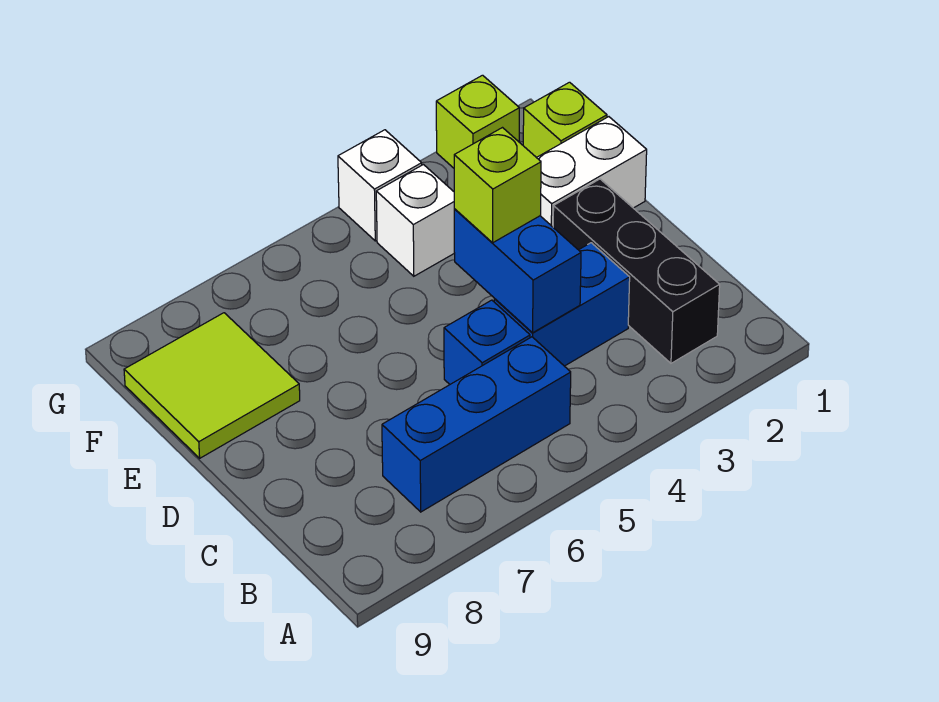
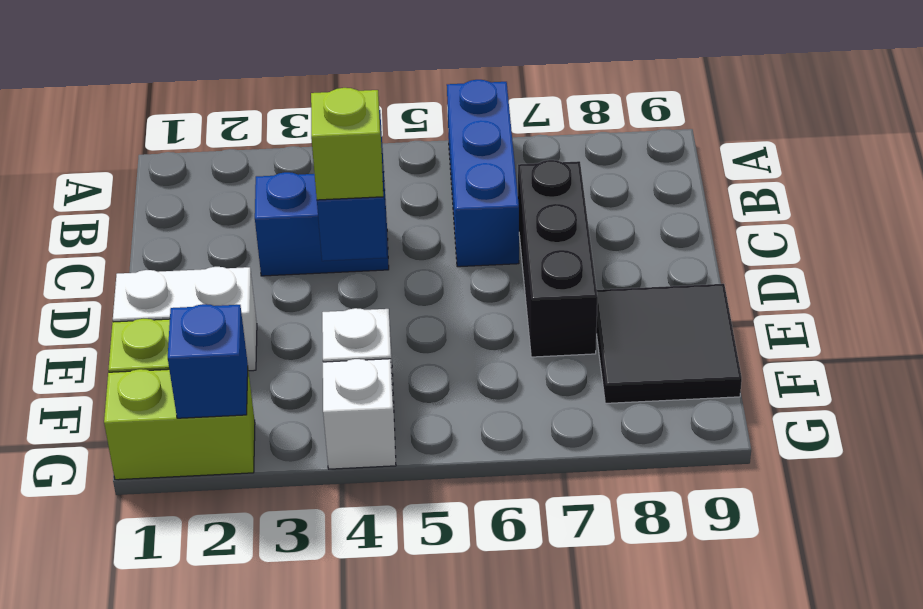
black 1x3 brick [553,179,720,363] -> black 1x3 brick moved to [518,160,597,357]
blue 1x3 brick [382,337,571,512] -> blue 1x3 brick turned to [447,80,519,267]
blue 1x1 brick [444,300,530,384] -> blue 1x1 brick moved to [168,304,248,418]
lime 2x2 tile [124,313,300,458] -> black 2x2 tile [596,284,742,403]
lime 1x1 brick [436,75,519,168] -> lime 1x2 brick [104,369,255,480]

